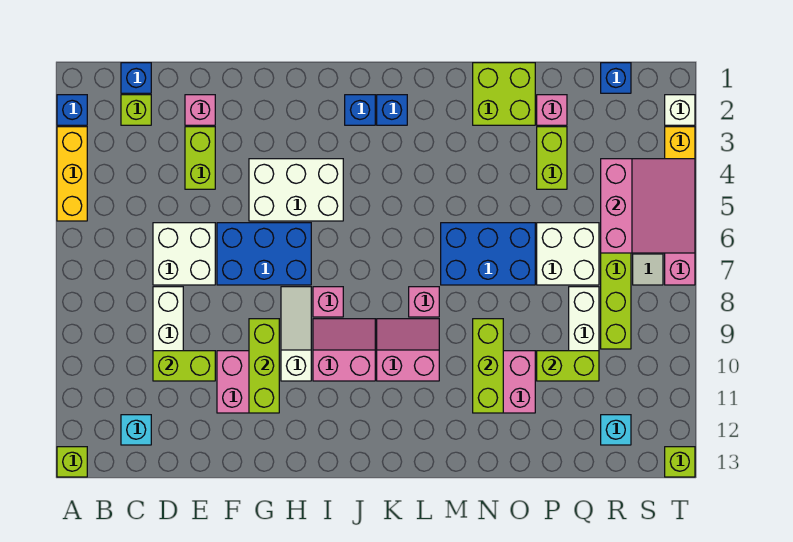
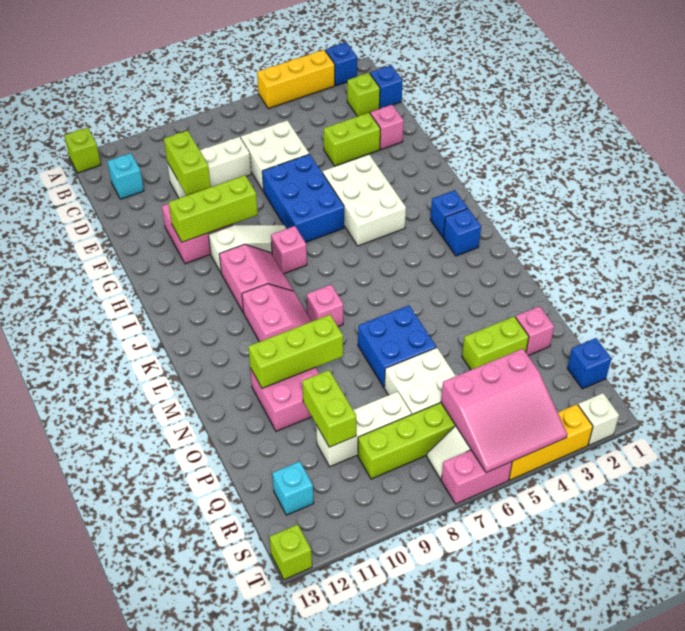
blue 2x3 brick [441,223,535,285] -> blue 2x2 brick [358,305,436,387]
lime 2x2 brick [473,63,535,125] -> none

